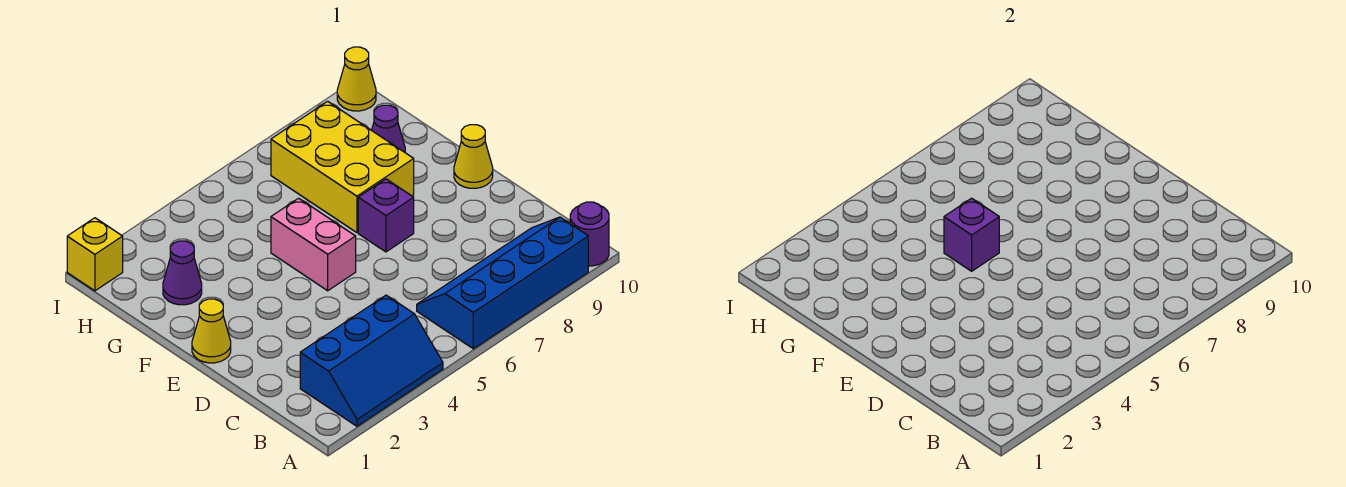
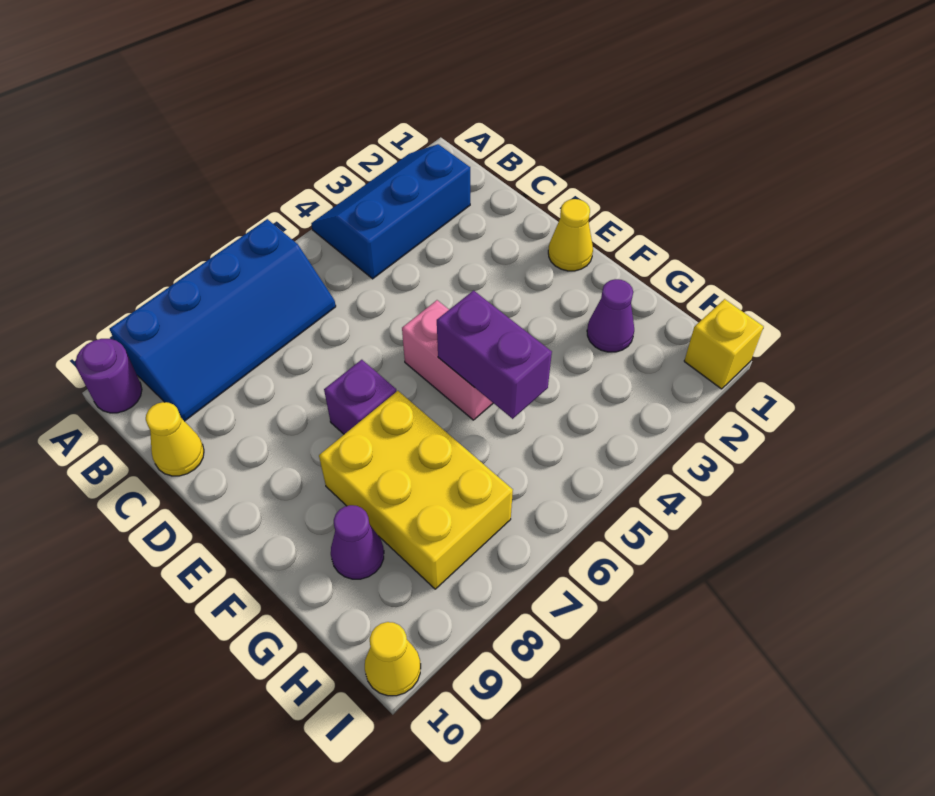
yellow 1x1 cone [454,125,493,188] -> yellow 1x1 cone moved to [146,402,204,476]
purple 1x1 brick [944,198,999,271] -> purple 1x2 brick [437,291,552,419]

